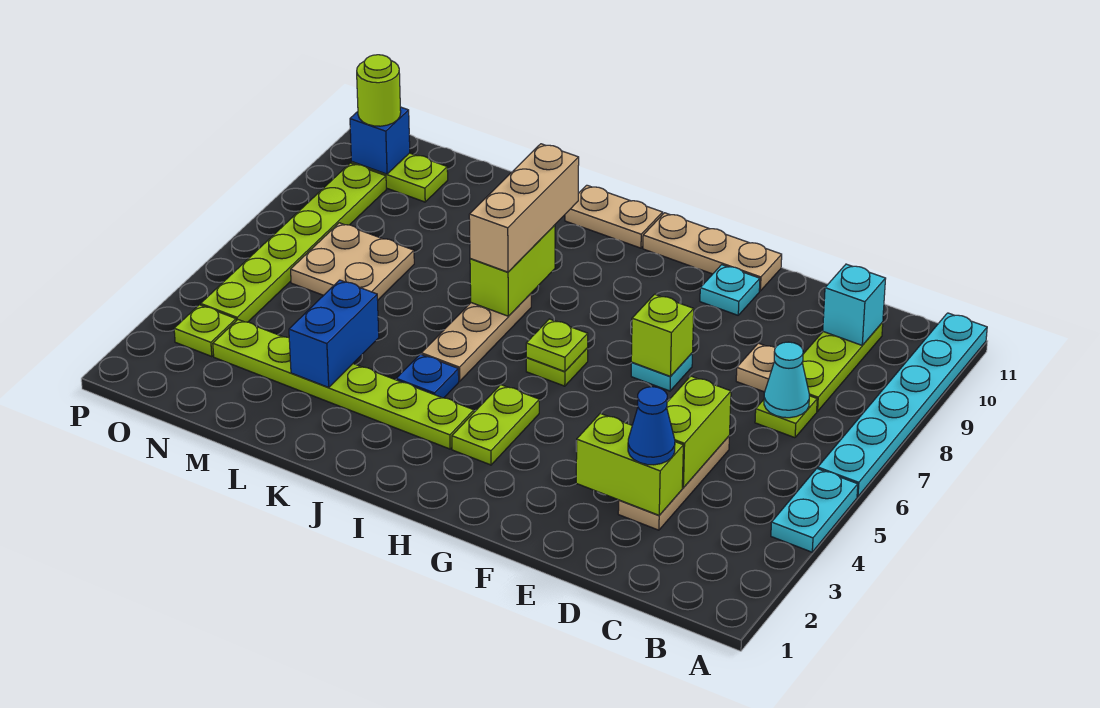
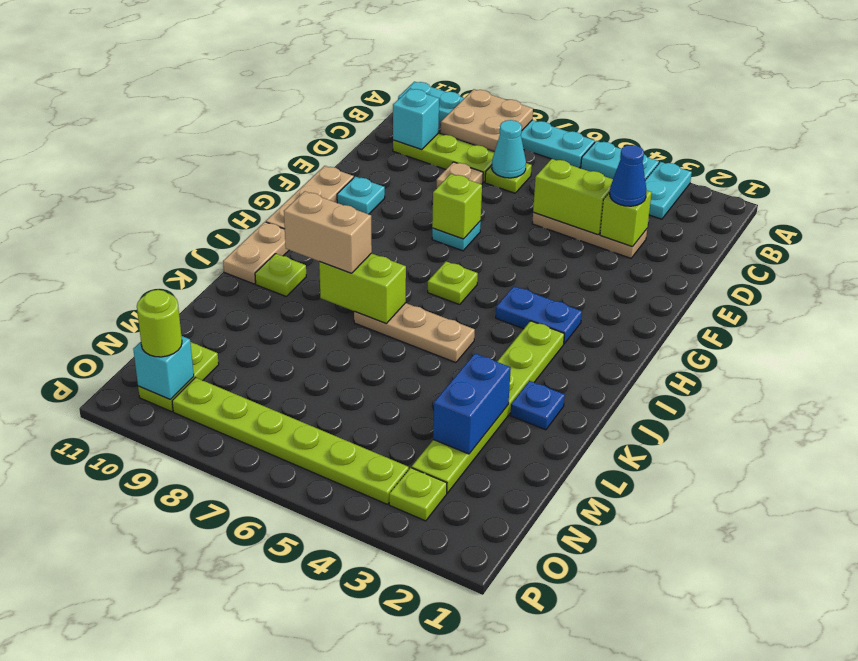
none -> cyan 1x2 plate [645,162,692,219]
lime 1x2 brick [576,413,683,515] -> lime 1x1 brick [600,190,652,247]
lime 1x2 plate [452,385,539,465] -> blue 1x2 plate [496,286,582,344]
lime 1x1 plate [526,319,588,372] -> lime 1x1 plate moved to [255,254,306,296]
blue 1x1 plate [396,354,459,398] -> blue 1x1 plate moved to [510,381,565,430]
tan 1x3 brick [469,144,579,272] -> tan 1x2 brick [284,191,372,273]
blue 1x2 brick [289,280,379,387] -> blue 1x2 brick turned to [433,354,511,454]
tan 2x2 plate [291,223,414,300] -> tan 2x2 plate moved to [441,89,533,151]
blue 1x1 brick [350,107,410,174] -> cyan 1x1 brick [133,336,194,400]

